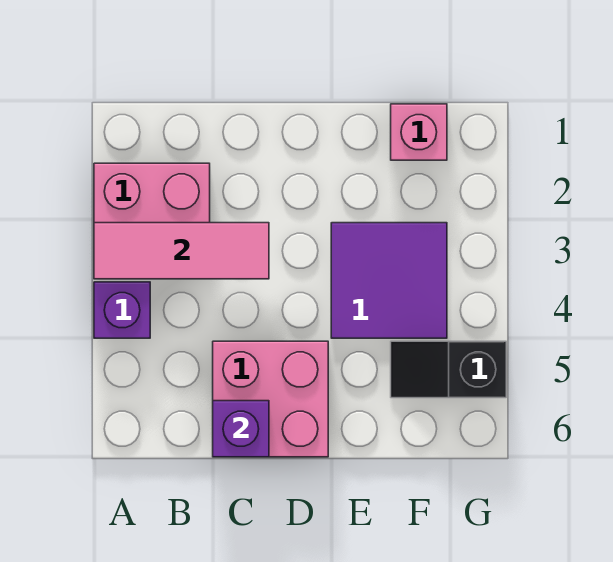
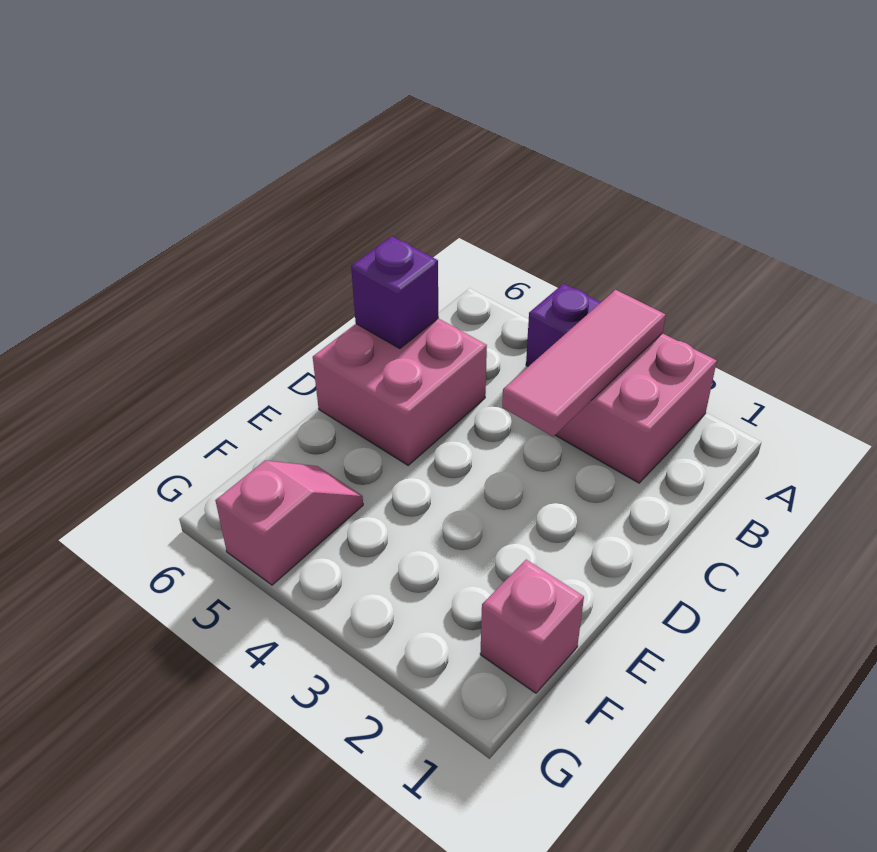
purple 2x2 tile [331,223,447,338] -> none
black 1x2 slope [391,341,506,398] -> pink 1x2 slope [215,460,363,585]

